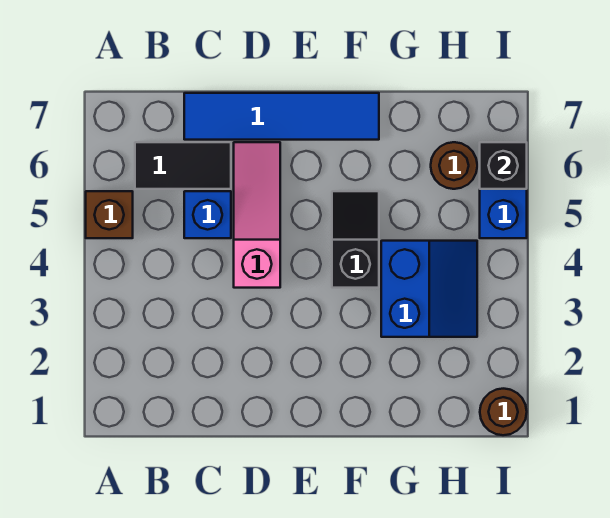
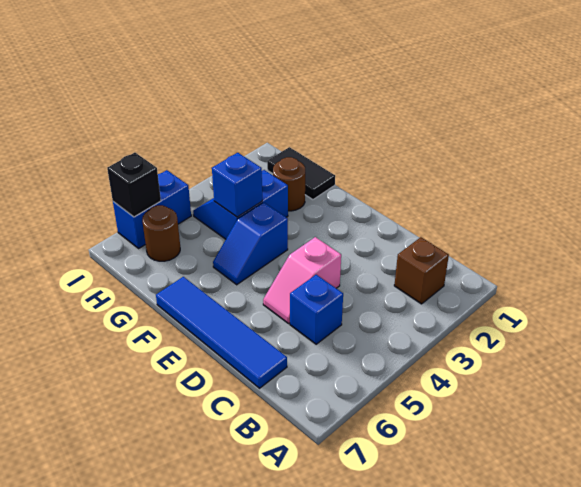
brown 1x1 brick [86,191,133,238] -> brown 1x1 brick moved to [394,237,449,304]
black 1x2 tile [135,142,231,189] -> black 1x2 tile moved to [267,147,335,200]
pink 1x3 slope [234,142,280,288] -> pink 1x2 slope [263,237,341,323]
black 1x2 slope [332,191,379,288] -> blue 1x2 slope [213,202,288,285]
none -> blue 1x1 brick [212,153,262,217]
brown 1x1 round brick [480,389,527,435] -> brown 1x1 round brick moved to [273,157,305,211]

